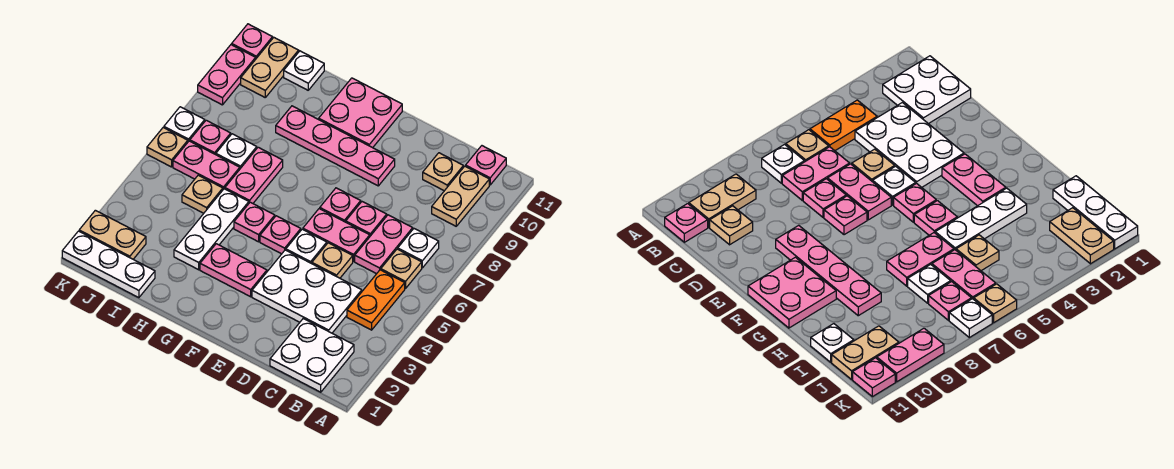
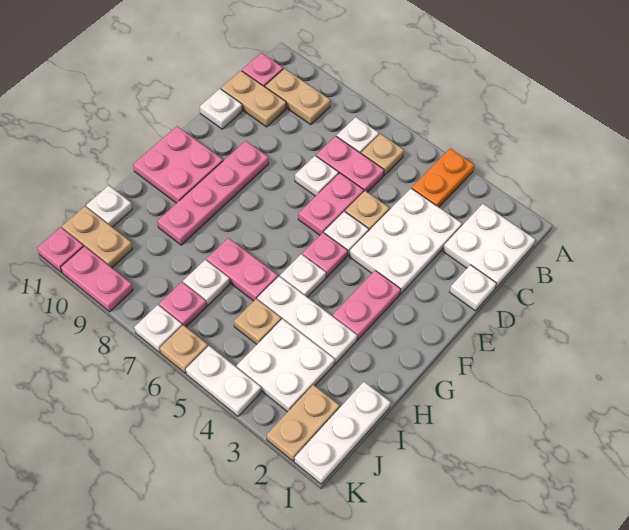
orange 1x2 plate [347,270,405,330] -> orange 1x2 plate turned to [412,149,474,207]
tan 1x1 plate [423,153,463,191] -> tan 1x2 plate [221,71,286,127]
none -> white 1x1 plate [450,265,496,311]
pink 1x1 plate [346,202,387,236] -> white 1x1 plate [295,156,339,196]
none -> white 1x1 plate [200,89,242,129]
pink 1x1 plate [320,188,361,222] -> none
pink 1x1 plate [234,202,275,242] -> white 1x1 plate [280,254,326,297]
none -> white 2x2 plate [237,319,335,412]
pink 1x2 plate [173,141,240,189] -> none
none -> white 1x2 plate [186,346,261,416]

